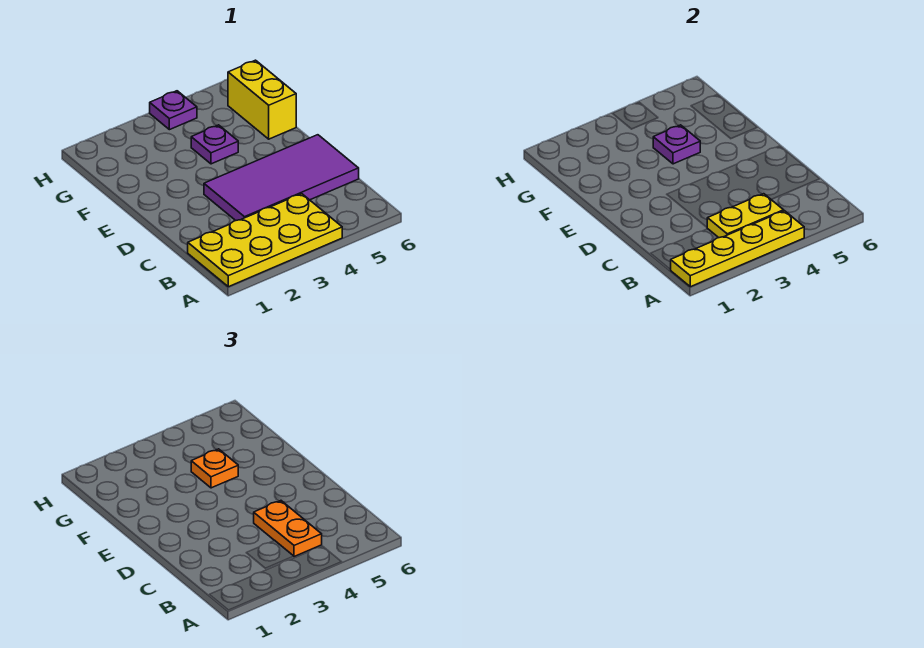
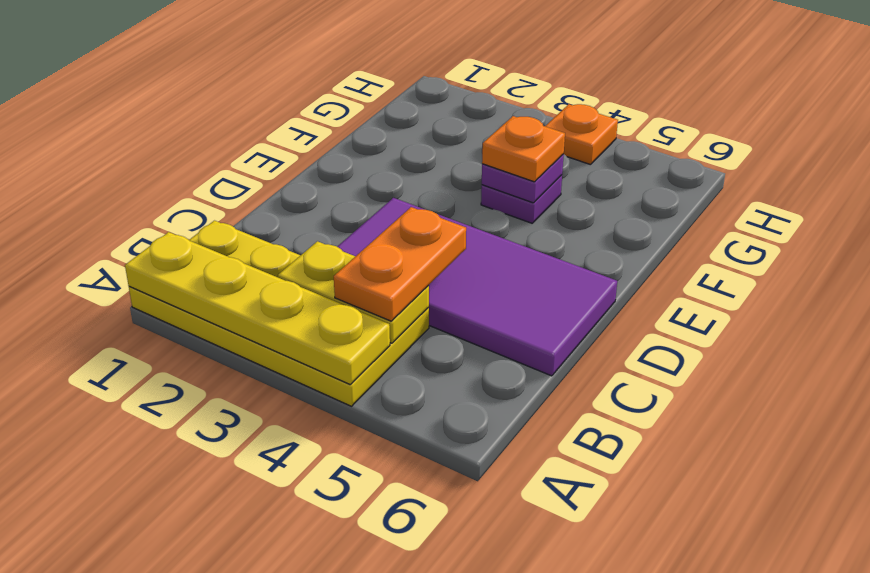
yellow 1x2 brick [228,60,296,139] -> none
purple 1x1 plate [150,91,197,130] -> orange 1x1 plate [545,104,618,165]

